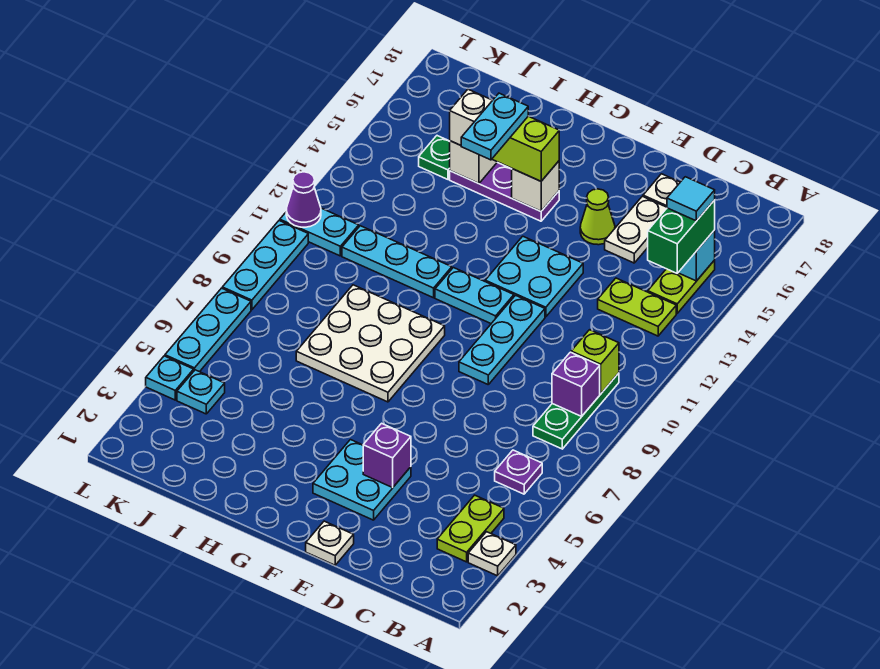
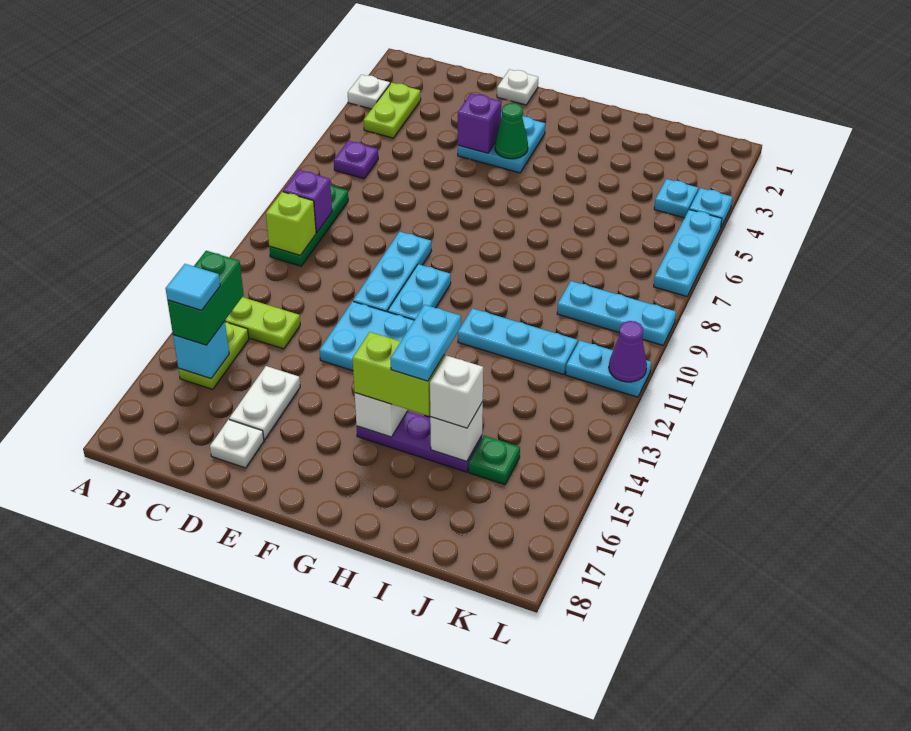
lime 1x1 cone [580,189,615,245] -> none
none -> green 1x1 cone [495,103,528,159]
cyan 1x2 plate [435,268,514,323] -> cyan 1x2 plate turned to [388,264,451,320]
white 3x3 plate [296,285,445,402] -> none
cyan 1x3 plate [222,221,308,310] -> cyan 1x3 plate turned to [557,281,676,345]

